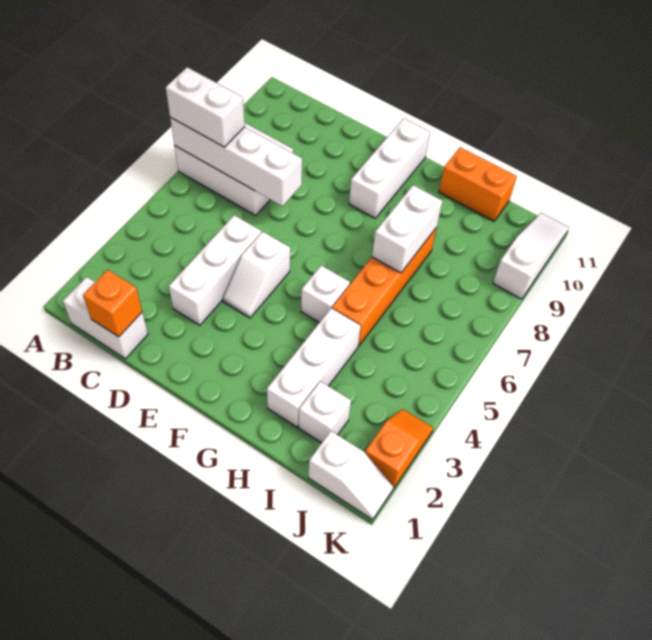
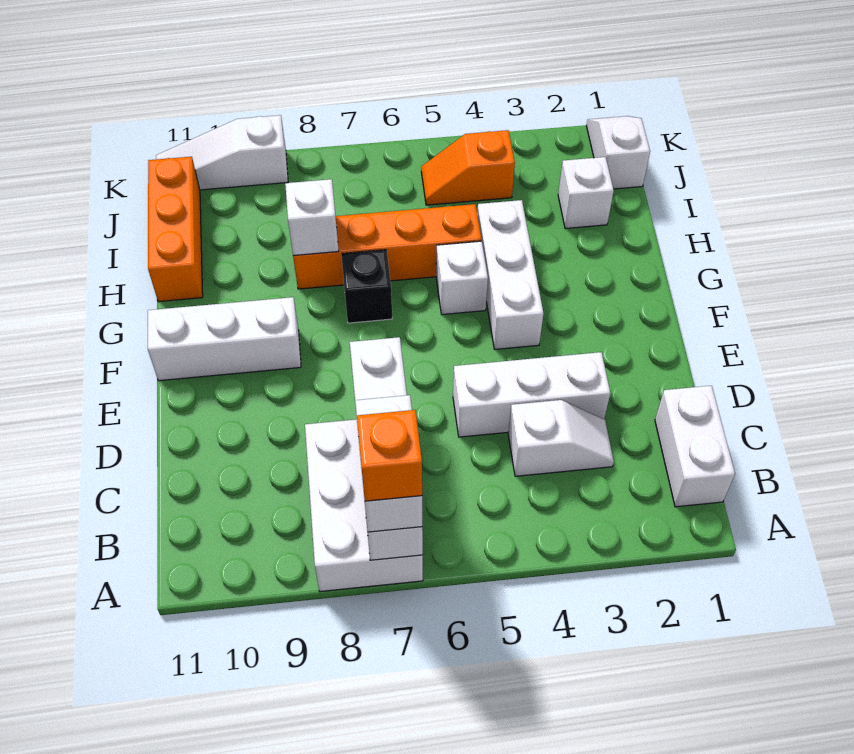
orange 1x1 brick [83,270,142,337] -> orange 1x1 brick moved to [357,410,422,501]
white 1x2 slope [223,232,290,318] -> white 1x2 slope moved to [508,400,614,476]
none -> black 1x1 brick [341,250,392,323]
white 1x3 brick [267,308,361,427] -> white 1x3 brick turned to [477,200,544,349]
white 1x2 brick [372,185,442,273] -> white 1x1 brick [285,179,339,256]
orange 1x2 brick [439,147,517,221] -> orange 1x3 brick [148,157,203,302]
orange 1x2 slope [365,409,433,489] -> orange 1x2 slope moved to [421,130,515,205]

